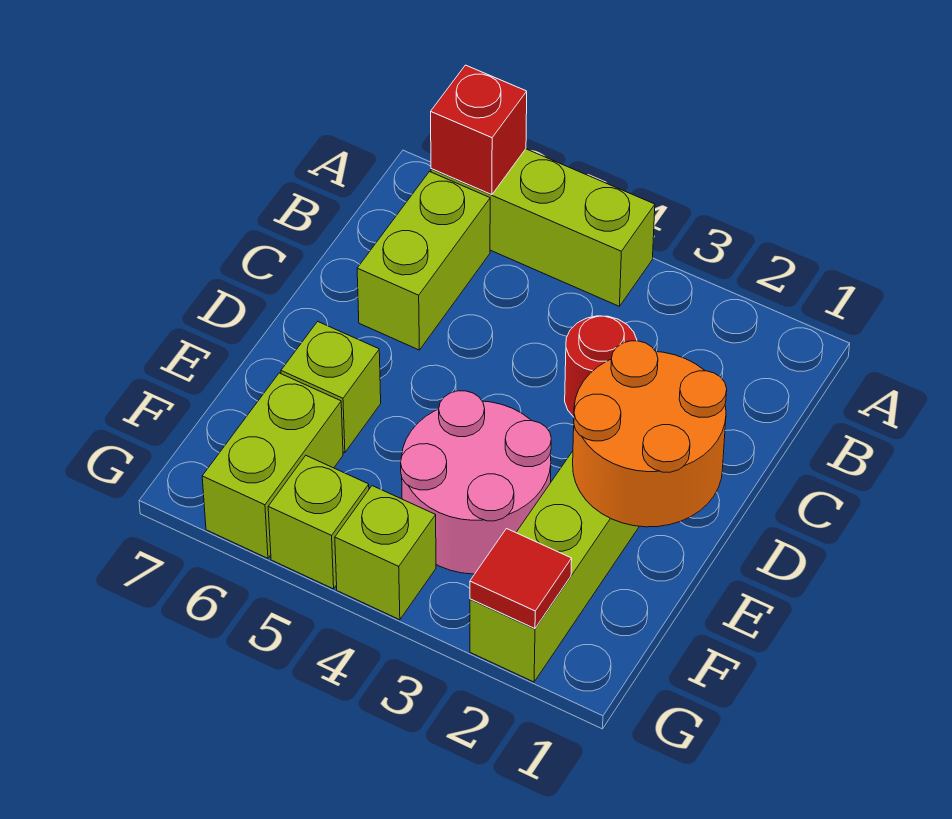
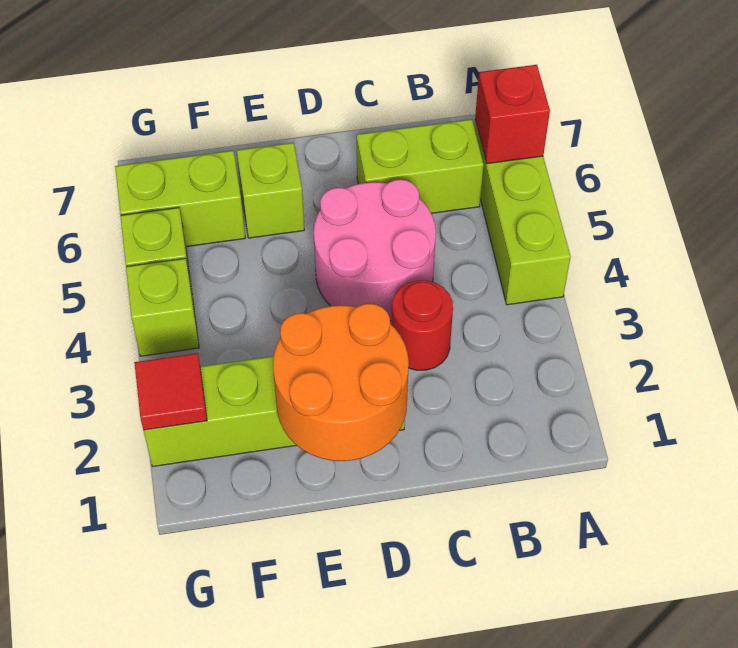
pink 2x2 round brick [401,391,551,574] -> pink 2x2 round brick moved to [314,179,436,321]

